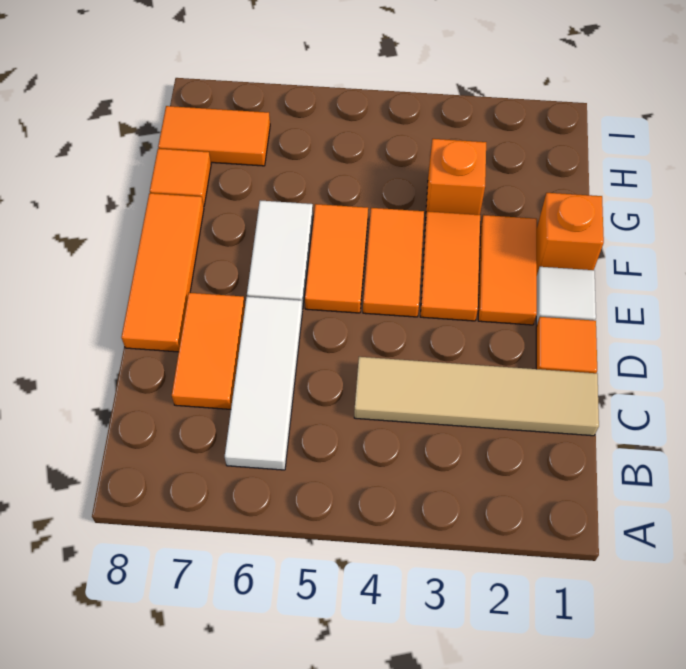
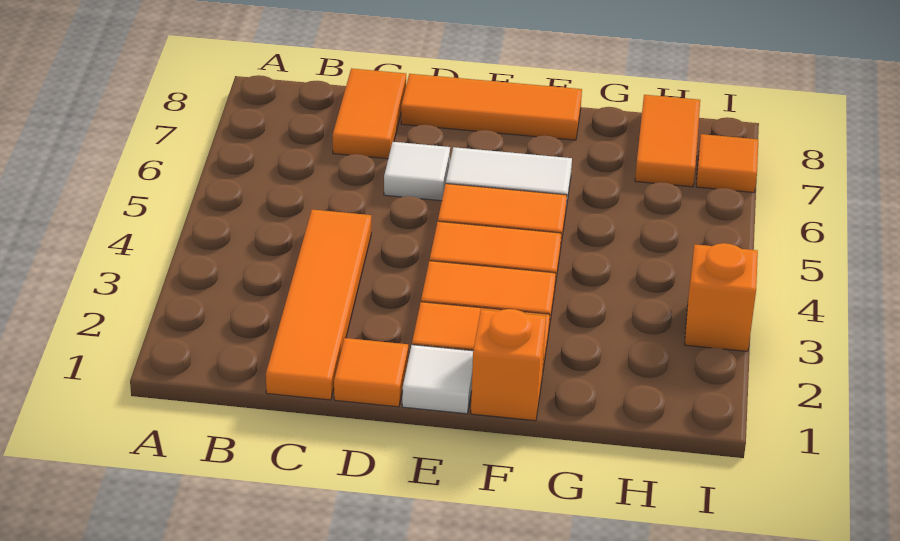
white 1x3 tile [225,297,302,470] -> white 1x1 tile [384,142,450,201]
tan 1x4 tile [354,357,599,436] -> orange 1x4 tile [266,210,371,400]
orange 1x2 tile [172,293,245,409] -> orange 1x2 tile turned to [333,68,406,159]
orange 1x1 brick [426,139,486,215] -> orange 1x1 brick moved to [685,243,758,351]
orange 1x1 tile [150,149,211,207] -> orange 1x1 tile moved to [696,134,758,192]

